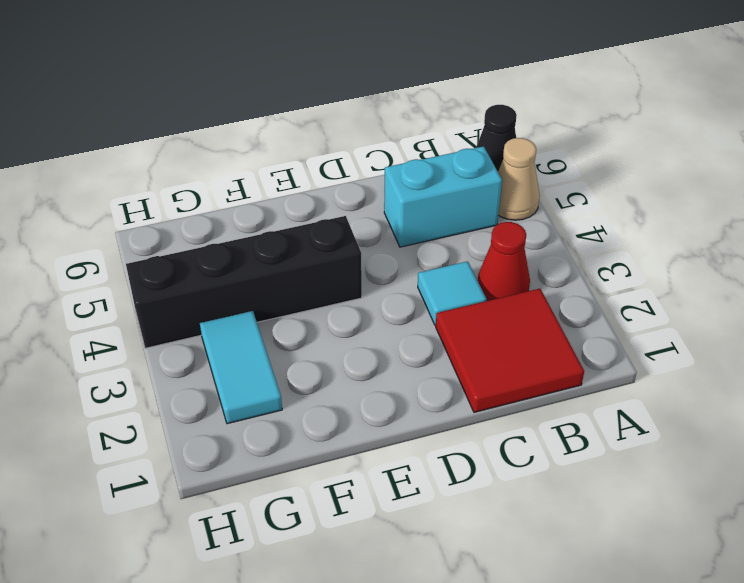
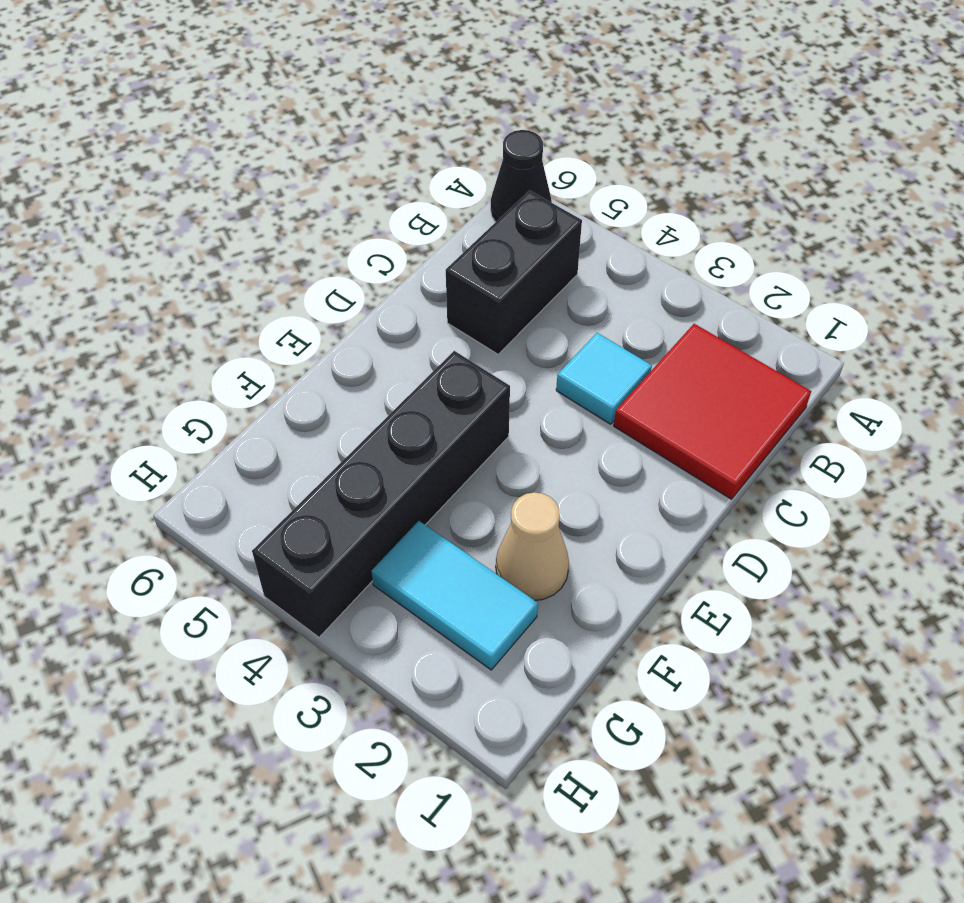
tan 1x1 cone [498,138,540,220] -> tan 1x1 cone moved to [496,492,569,600]
red 1x1 cone [478,222,530,301] -> none
cyan 1x2 brick [384,146,502,247] -> black 1x2 brick [446,190,582,354]

